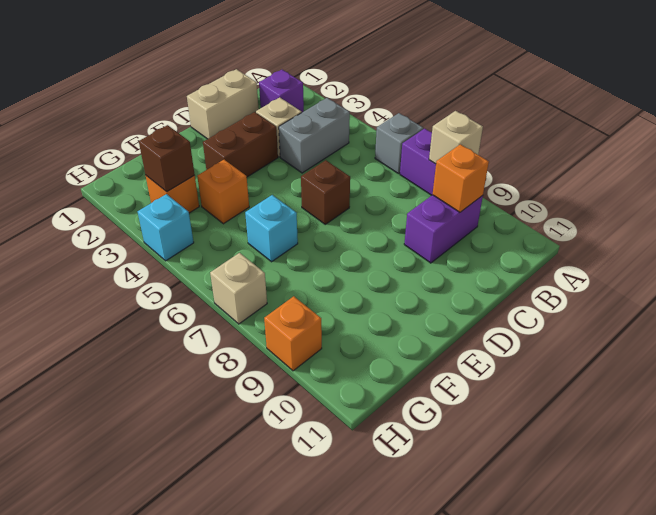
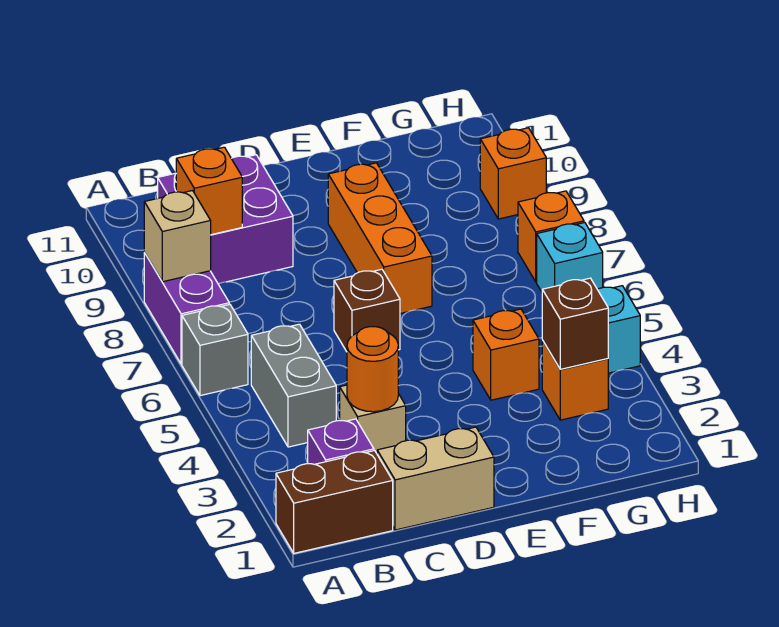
grey 1x2 brick [279,98,350,173] -> grey 1x2 brick turned to [251,324,336,447]
purple 1x2 brick [404,195,483,263] -> purple 2x2 brick [158,155,293,284]
none -> orange 1x1 round brick [347,327,398,412]
brown 1x2 brick [203,112,278,177] -> brown 1x2 brick moved to [276,451,393,553]
none -> orange 1x3 brick [328,163,432,313]
cyan 1x1 brick [245,195,298,262] -> cyan 1x1 brick moved to [537,223,603,292]
tan 1x1 brick [210,253,267,324] -> orange 1x1 brick [518,191,584,282]

